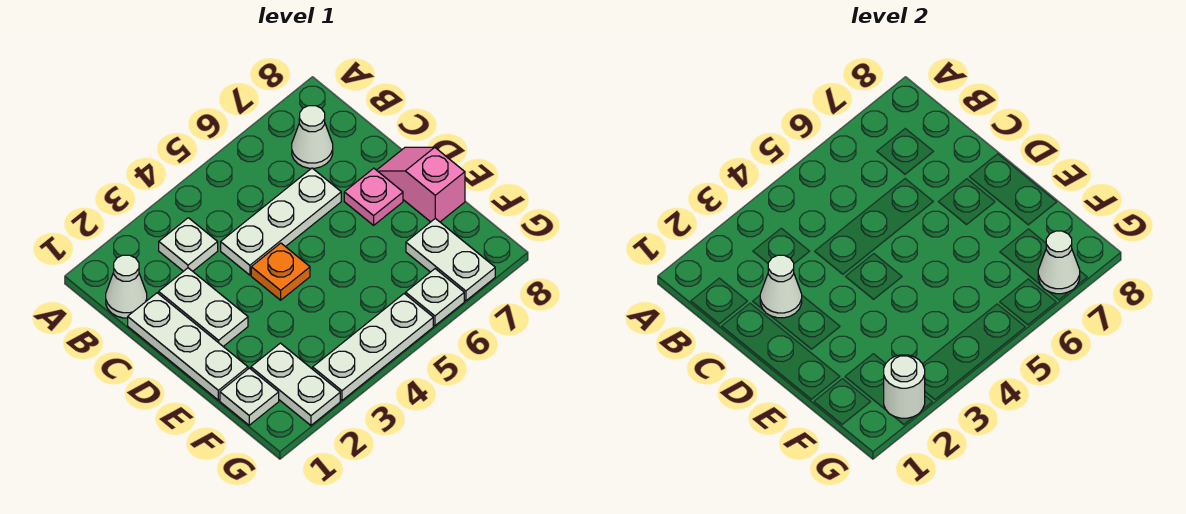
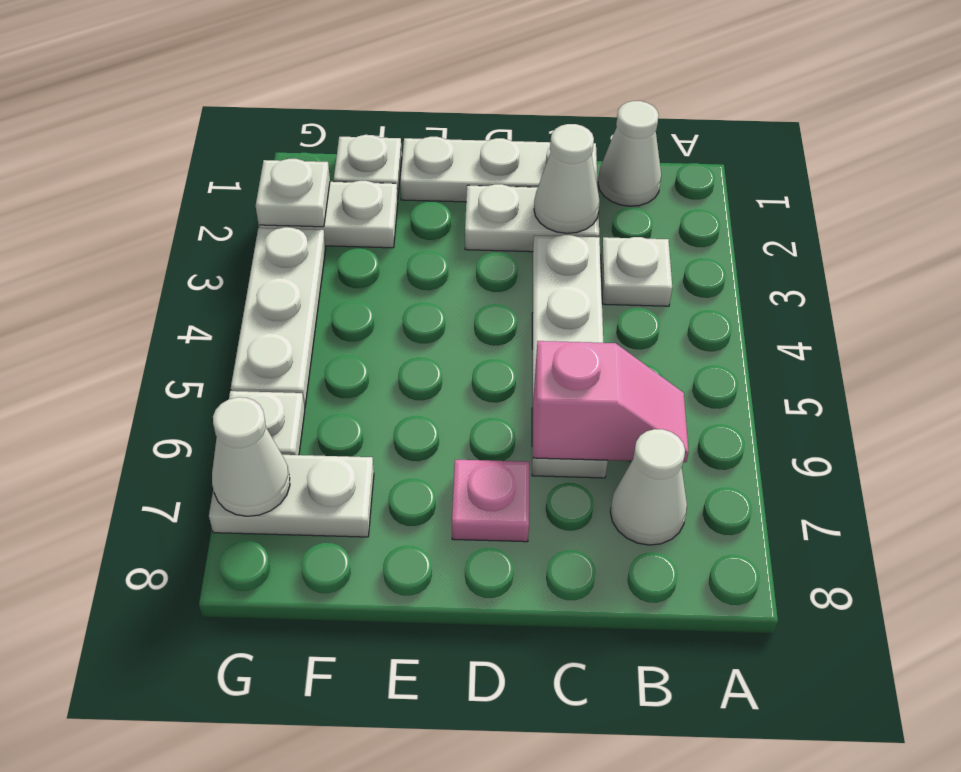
white 1x3 plate [221,168,341,275] -> white 1x4 plate [532,235,608,478]
orange 1x1 plate [251,243,310,300] -> none
pink 1x2 slope [377,147,465,222] -> pink 1x2 slope moved to [533,341,689,462]
white 1x1 round brick [884,355,925,418] -> white 1x1 plate [256,159,330,227]

